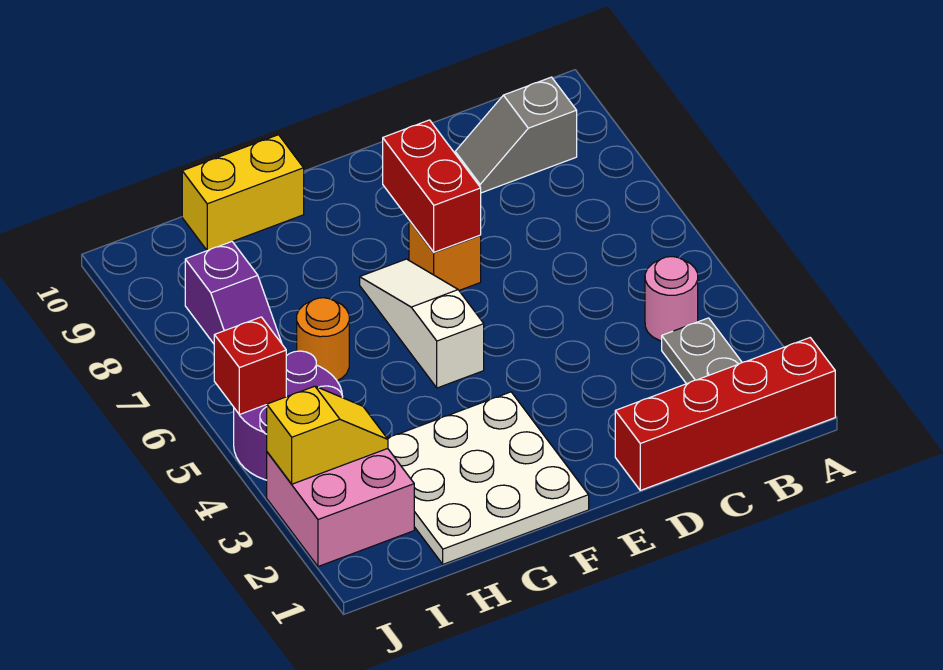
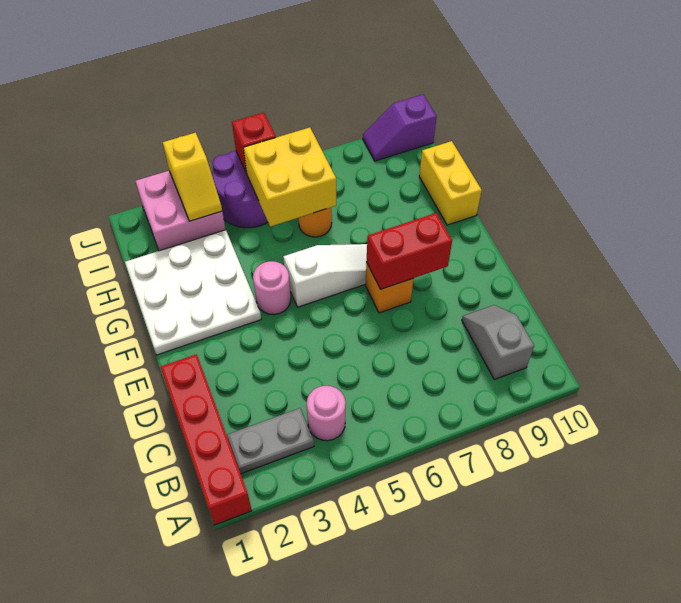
none -> pink 1x1 round brick [253,261,291,315]
none -> yellow 2x2 brick [244,127,336,227]
purple 1x2 slope [185,242,282,344] -> purple 1x2 slope moved to [363,94,437,161]

